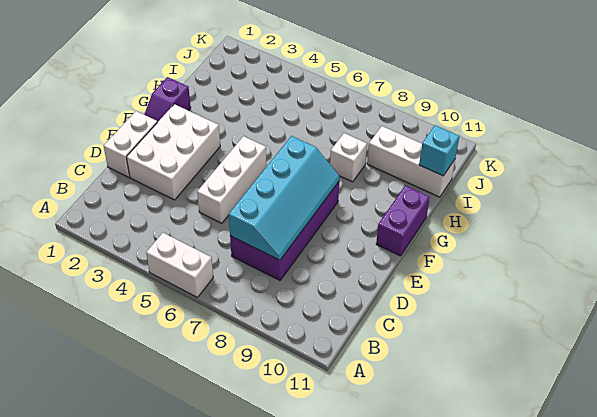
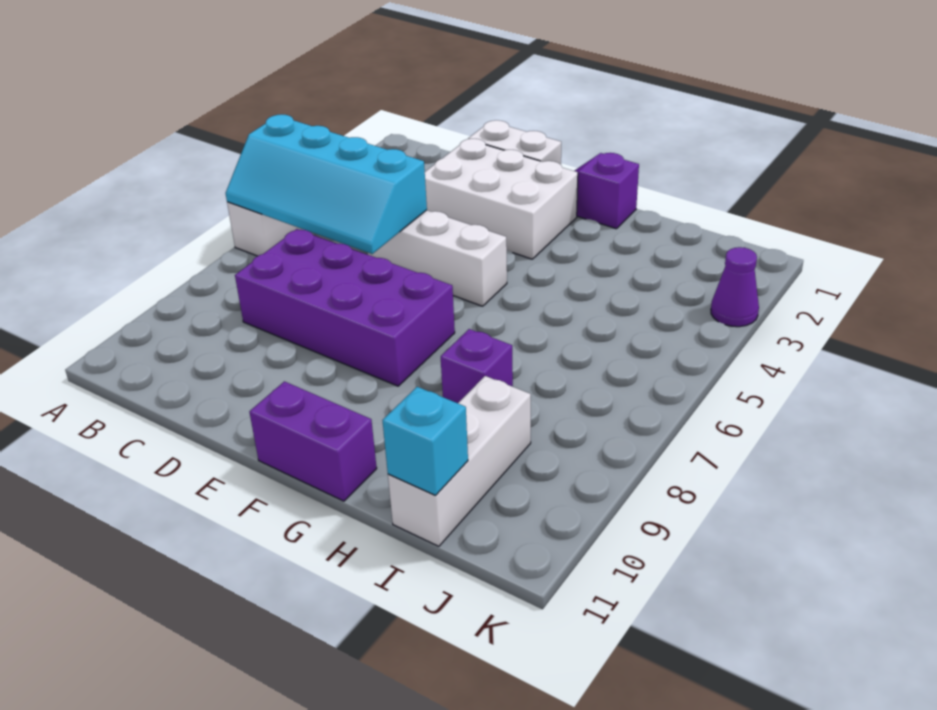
cyan 2x4 slope [229,136,340,260] -> cyan 2x4 slope moved to [226,114,427,254]
white 1x1 brick [330,133,367,182] -> purple 1x1 brick [441,329,513,403]
none -> purple 1x1 cone [711,247,759,327]

